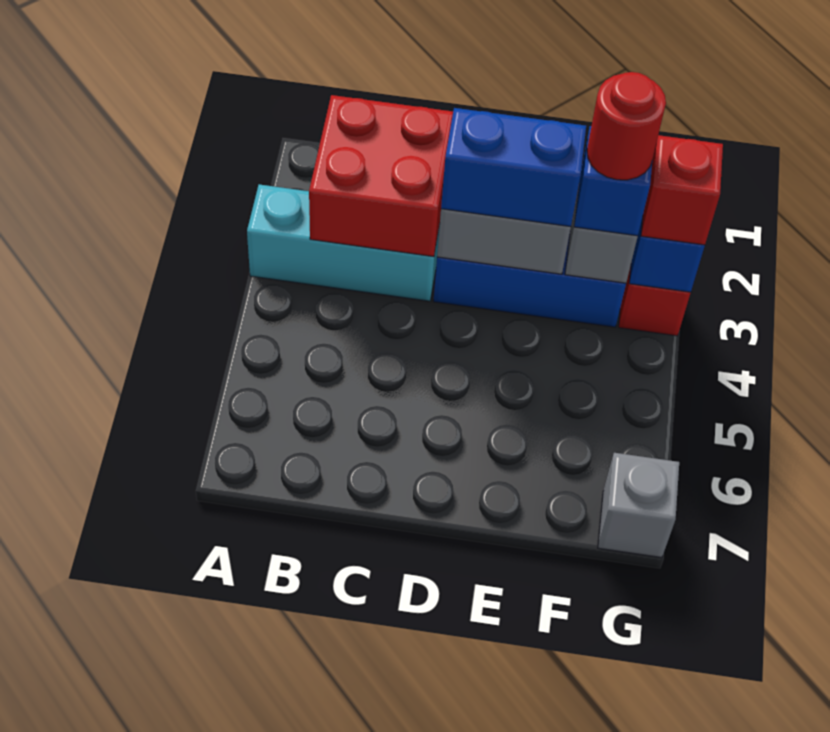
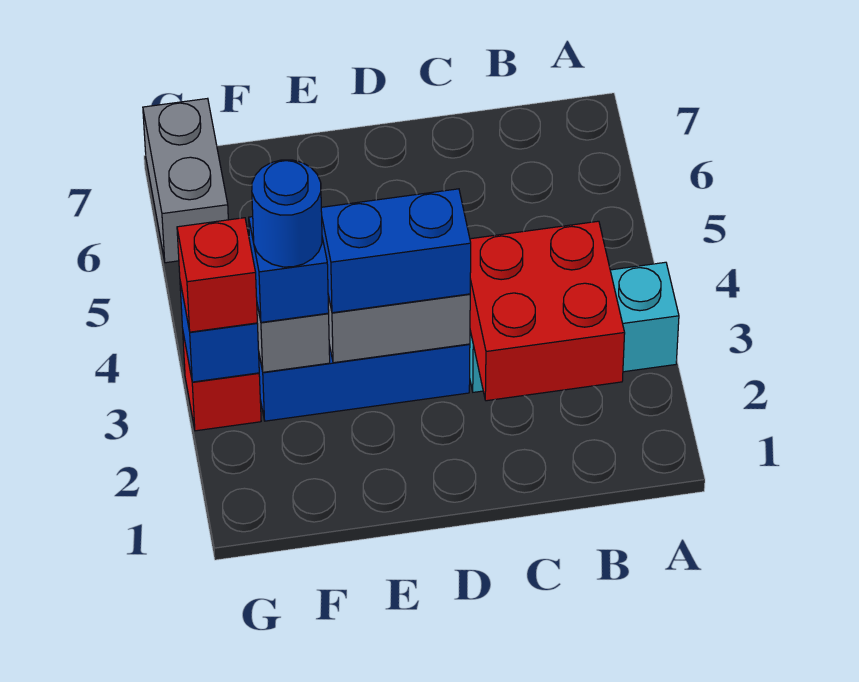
red 1x1 round brick [587,72,666,180] -> blue 1x1 round brick [252,160,322,267]
grey 1x1 brick [598,453,679,558] -> grey 1x2 brick [143,98,228,263]

